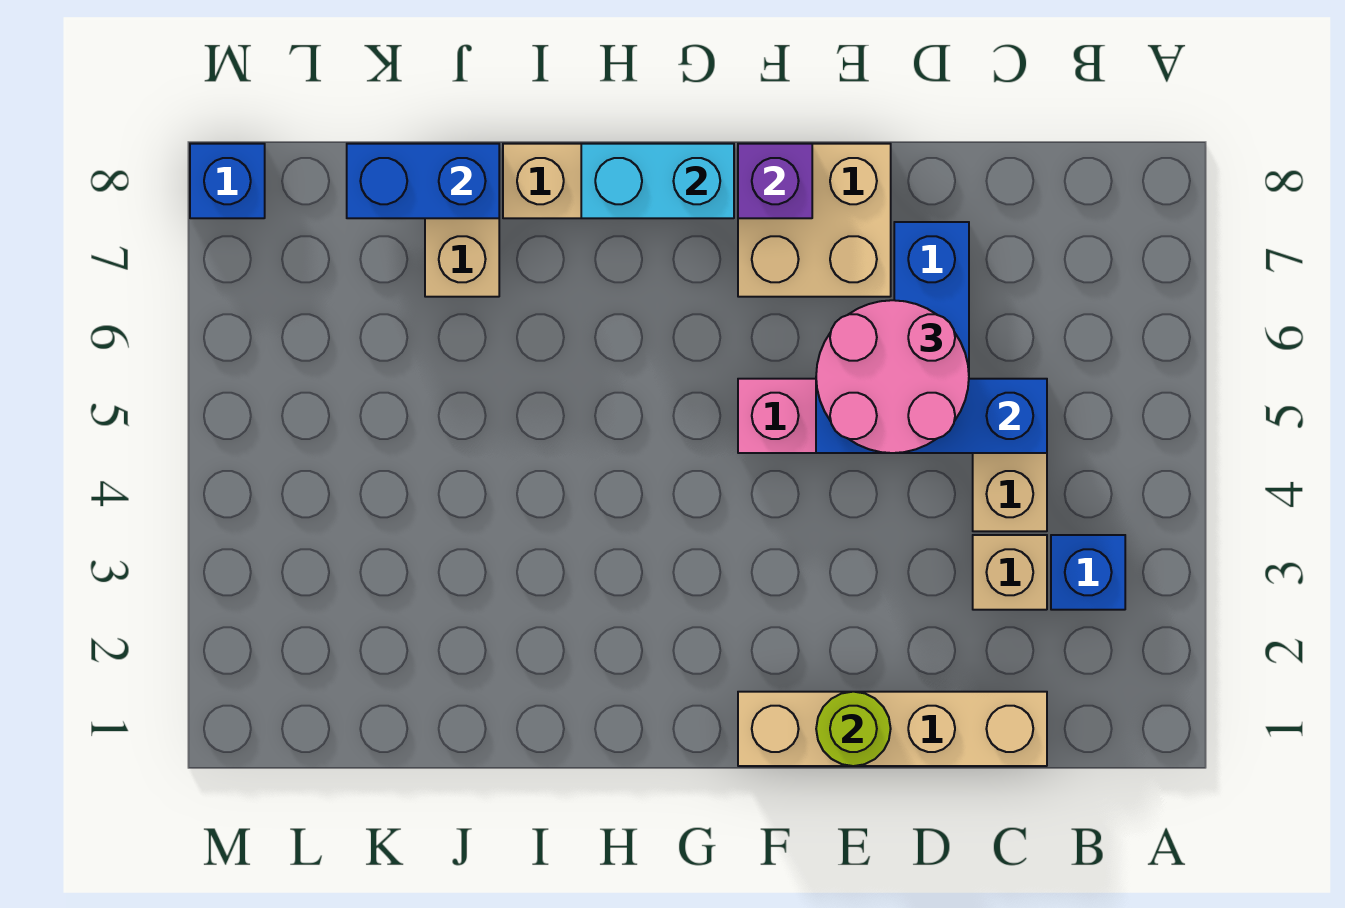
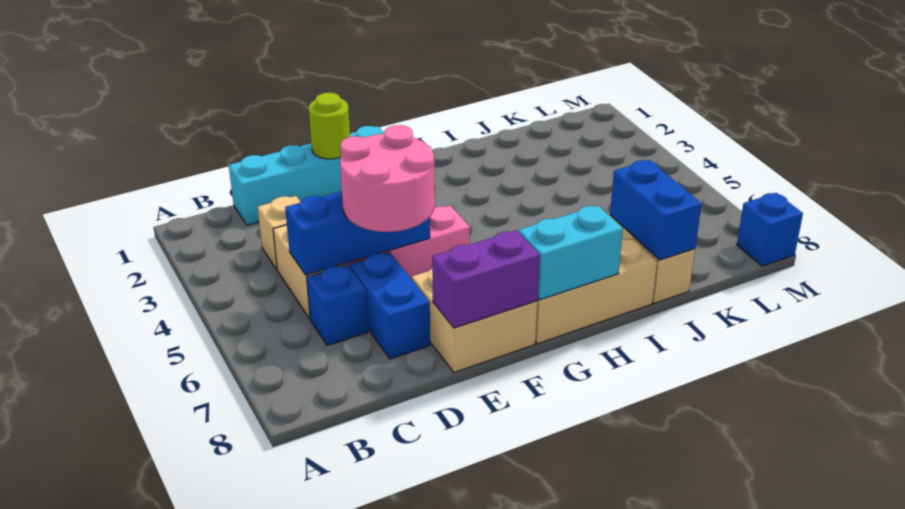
blue 1x1 brick [1051,535,1125,610] -> blue 1x1 brick moved to [307,265,368,345]
tan 1x4 brick [738,692,1047,766] -> cyan 1x4 brick [229,126,384,225]
purple 1x1 brick [738,144,812,218] -> purple 1x2 brick [432,230,540,328]
blue 1x2 brick [347,144,499,218] -> blue 1x2 brick turned to [610,160,702,260]

